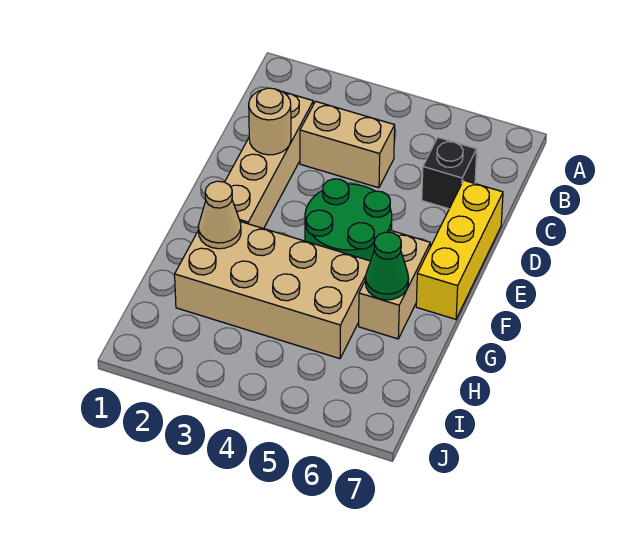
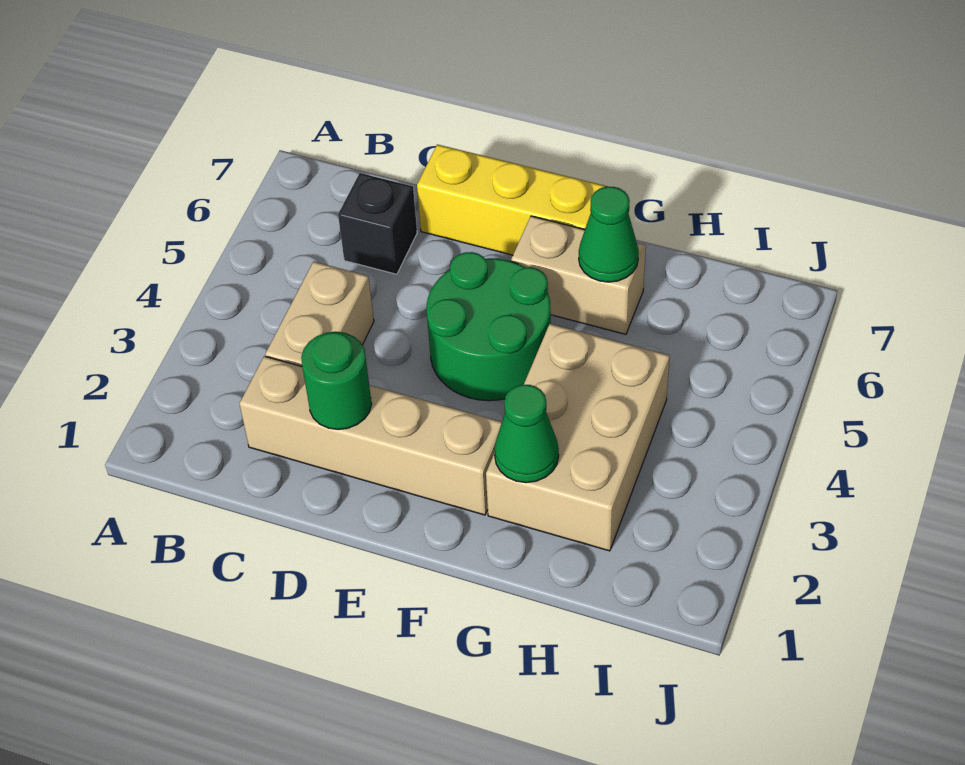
tan 1x1 round brick [249,88,291,155] -> green 1x1 round brick [301,332,372,430]
tan 2x4 brick [175,222,370,359] -> tan 2x3 brick [486,324,670,551]
tan 1x1 cone [198,181,241,249] -> green 1x1 cone [494,385,559,483]

